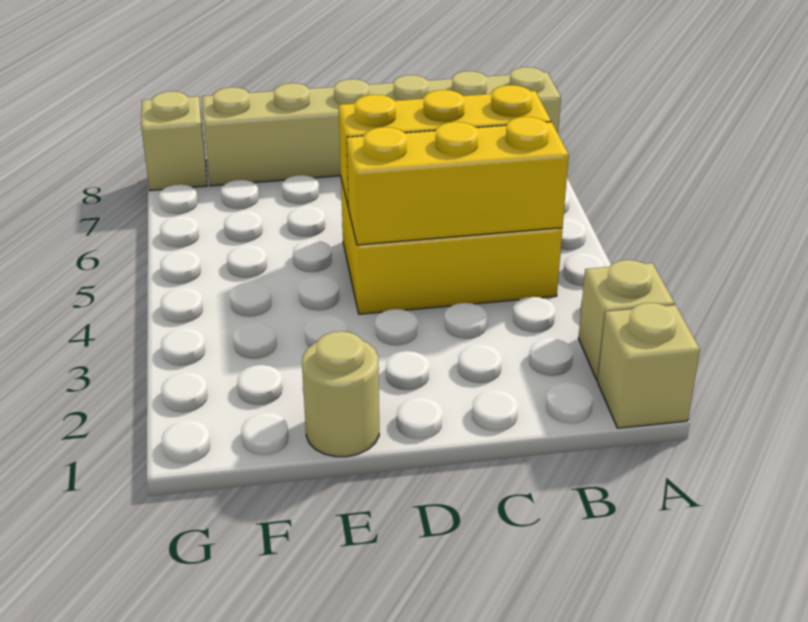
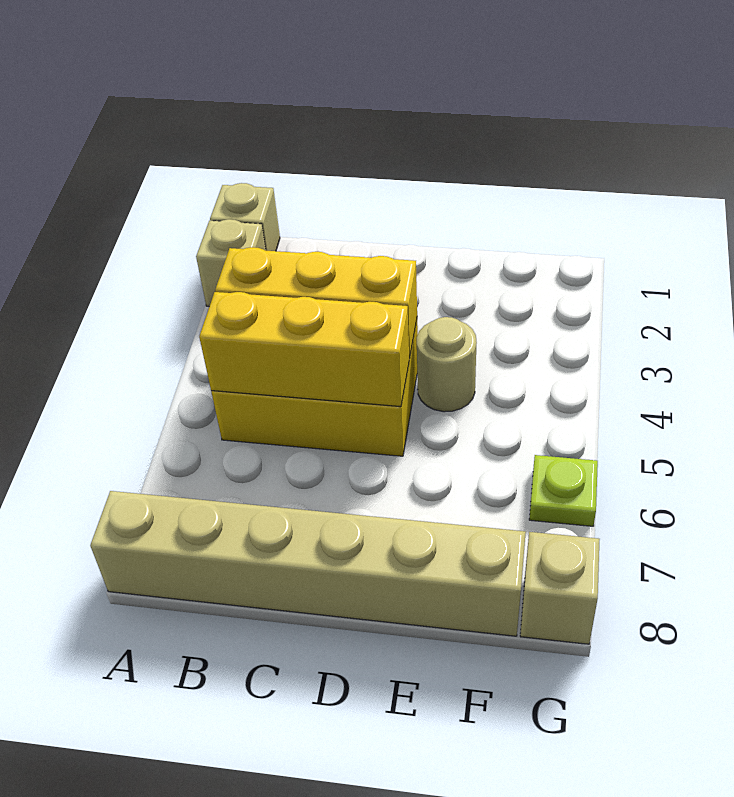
tan 1x1 round brick [302,331,379,457] -> tan 1x1 round brick moved to [417,317,477,412]
none -> lime 1x1 plate [529,455,598,526]

